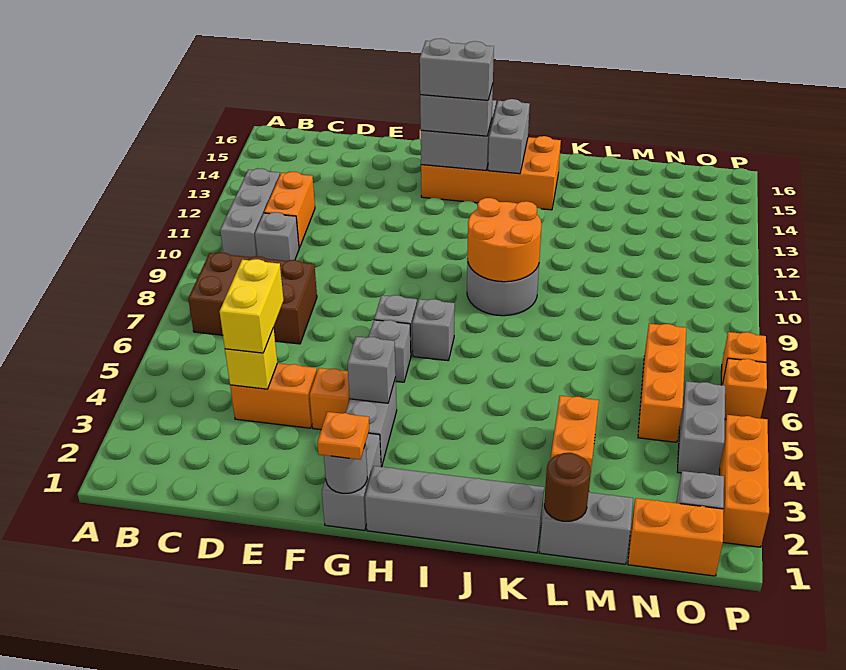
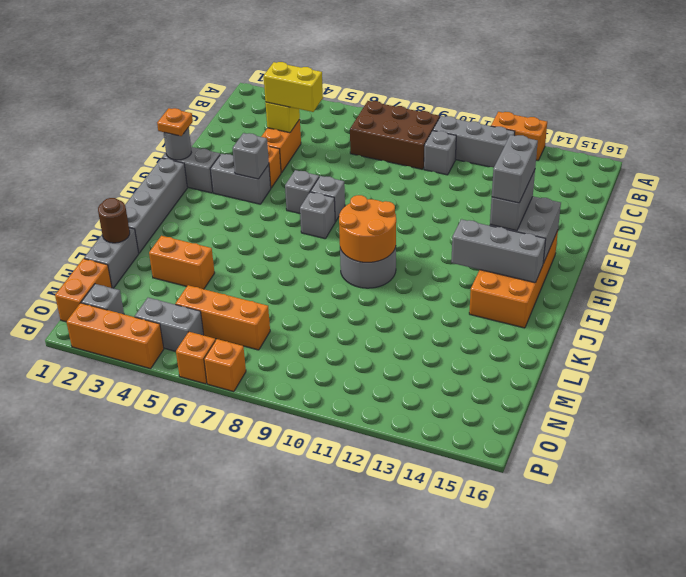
brown 2x3 brick [188,252,317,344] -> brown 2x3 brick turned to [350,101,440,169]
orange 1x2 brick [264,172,315,248] -> orange 1x2 brick moved to [491,112,547,160]
grey 1x2 brick [488,99,530,174] -> grey 1x3 brick [451,219,546,283]

